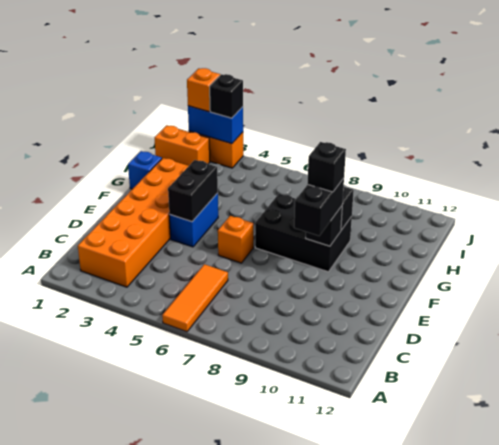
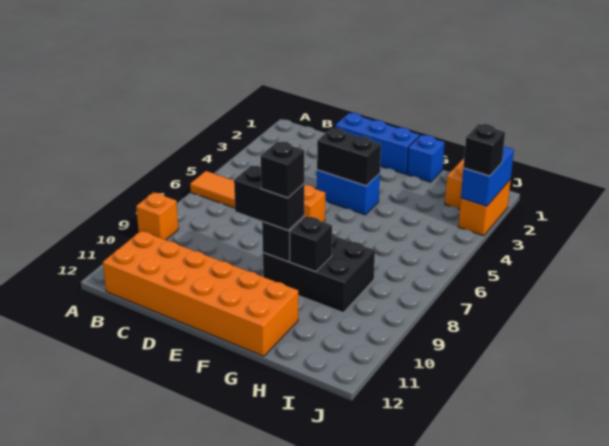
orange 2x6 brick [78,158,188,287] -> orange 2x6 brick moved to [103,231,298,356]
none -> blue 1x3 brick [336,113,420,174]
black 2x3 brick [255,194,352,272] -> black 2x3 brick turned to [263,234,375,313]
orange 1x1 brick [187,68,220,112] -> orange 1x1 brick moved to [136,192,178,240]

